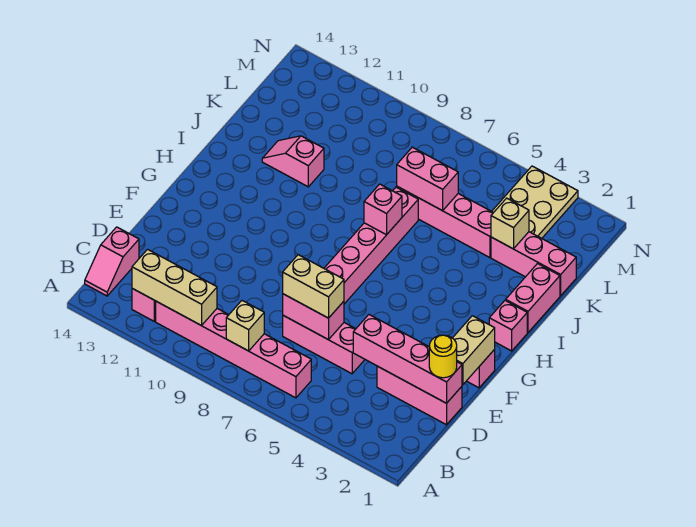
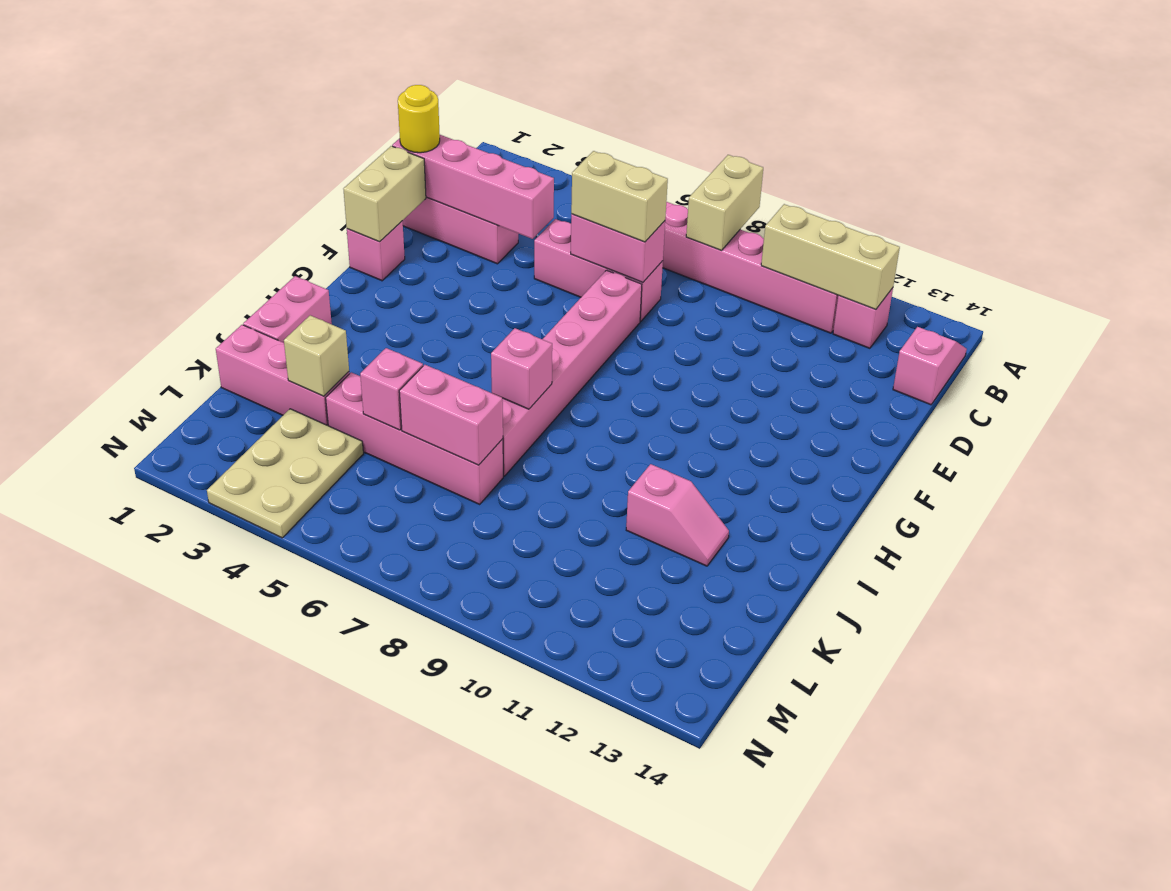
tan 1x1 brick [226,301,264,351] -> tan 1x2 brick [686,155,763,250]
pink 1x1 brick [489,300,527,351] -> pink 1x1 brick moved to [360,348,423,430]

